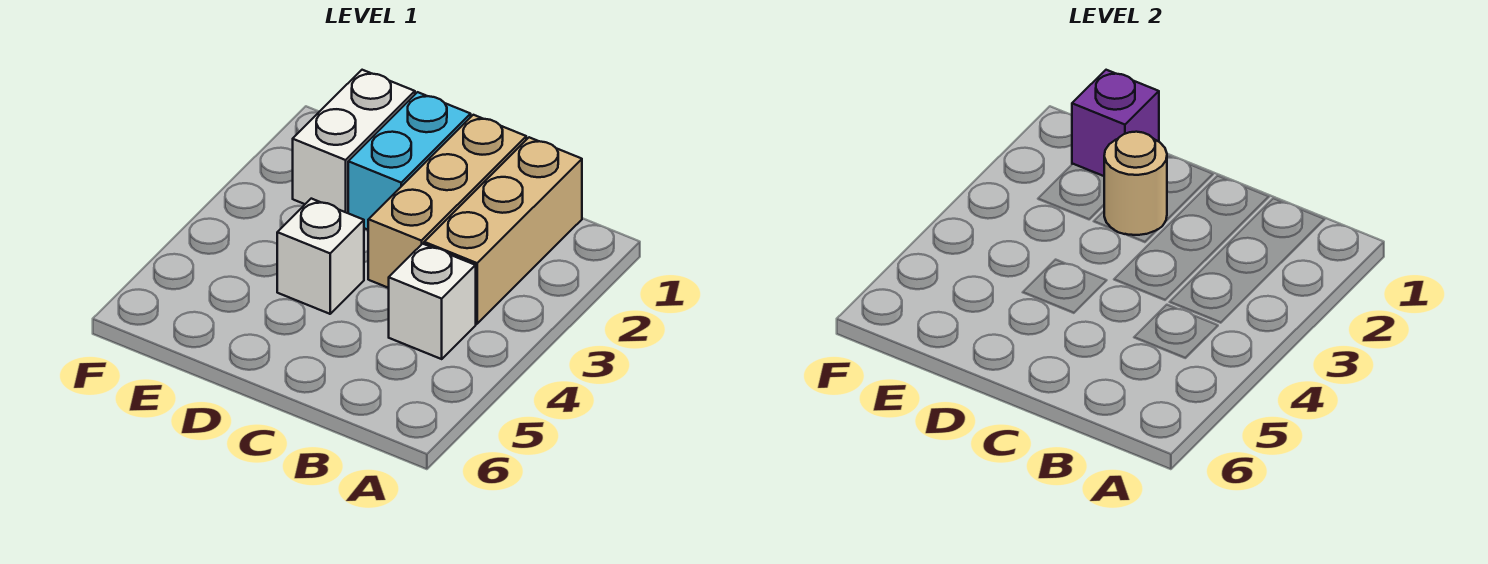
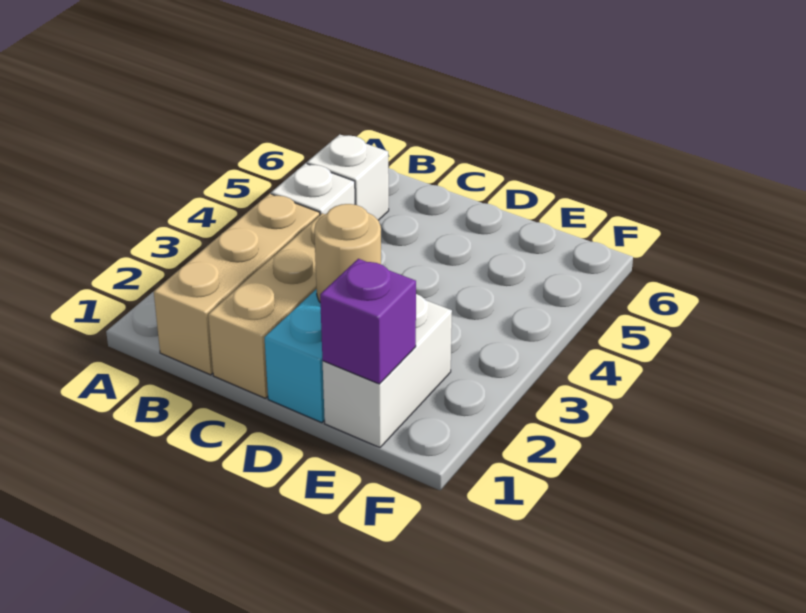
white 1x1 brick [277,199,364,314] -> white 1x1 brick moved to [307,134,389,220]

